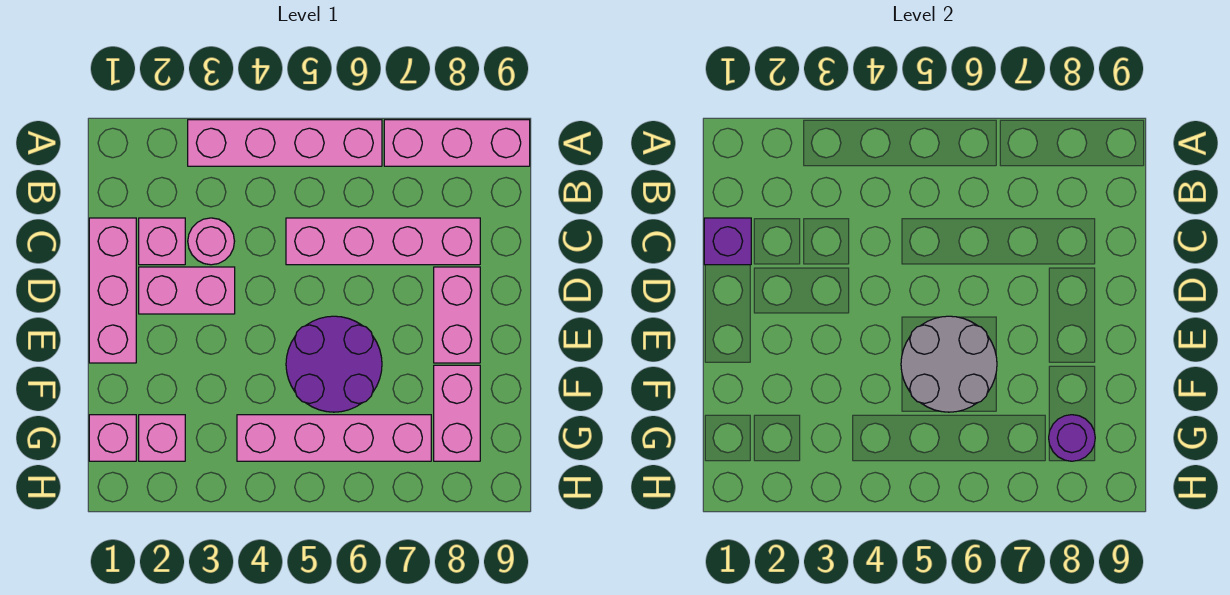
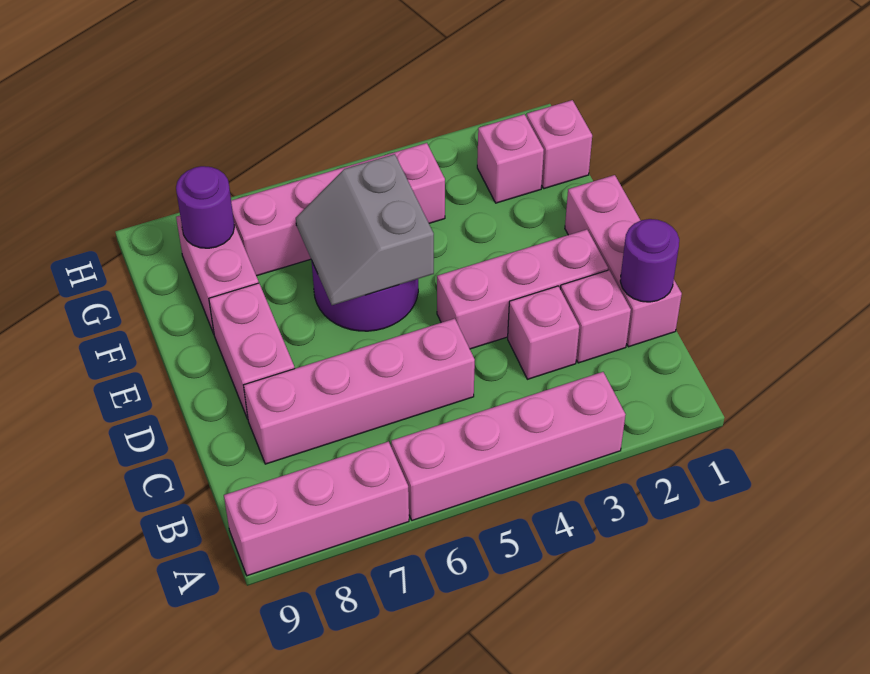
purple 1x1 brick [704,218,751,265] -> purple 1x1 round brick [620,219,679,302]
pink 1x1 round brick [188,218,235,265] -> pink 1x1 brick [508,286,579,379]
pink 1x2 brick [139,267,235,314] -> pink 1x3 brick [437,229,608,349]
grey 2x2 round brick [901,316,997,412] -> grey 2x2 slope [296,154,434,305]

